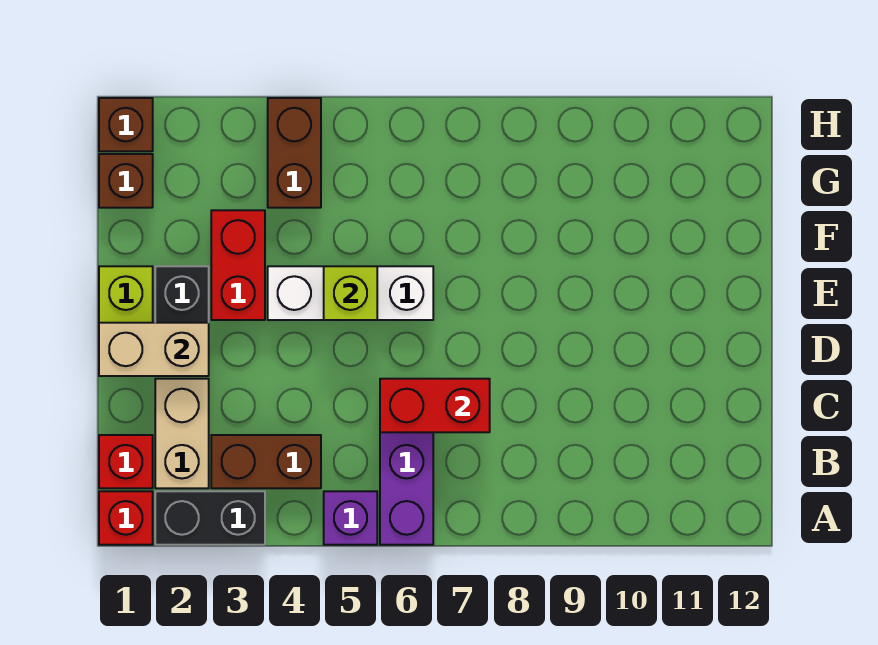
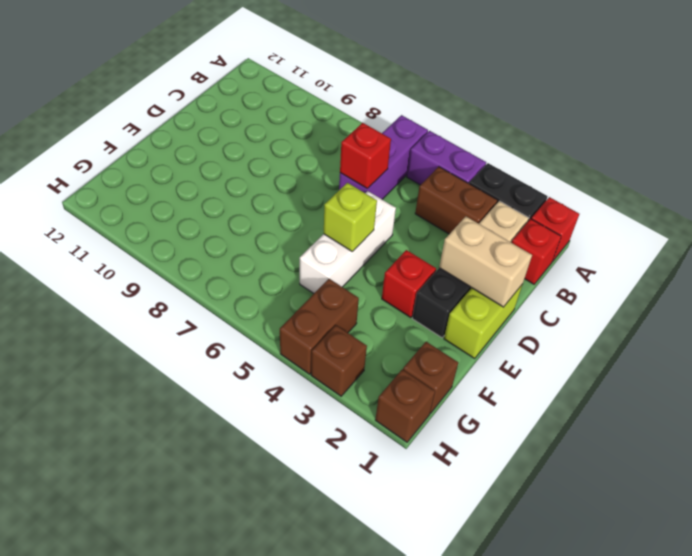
purple 1x1 brick [324,491,377,545] -> purple 1x2 brick [407,131,486,185]
red 1x2 brick [380,379,490,432] -> red 1x1 brick [340,123,391,189]
red 1x2 brick [211,210,265,320] -> red 1x1 brick [382,250,436,318]
white 1x3 brick [268,266,433,320] -> white 1x3 brick turned to [300,191,396,293]
none -> brown 1x1 brick [311,325,367,396]

